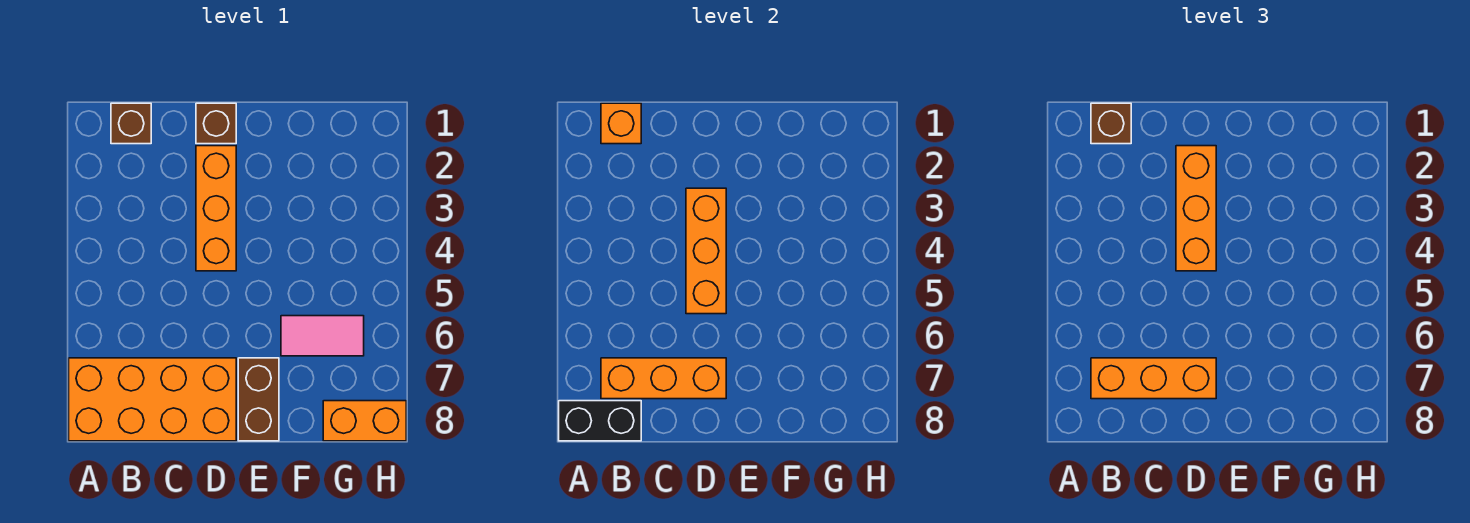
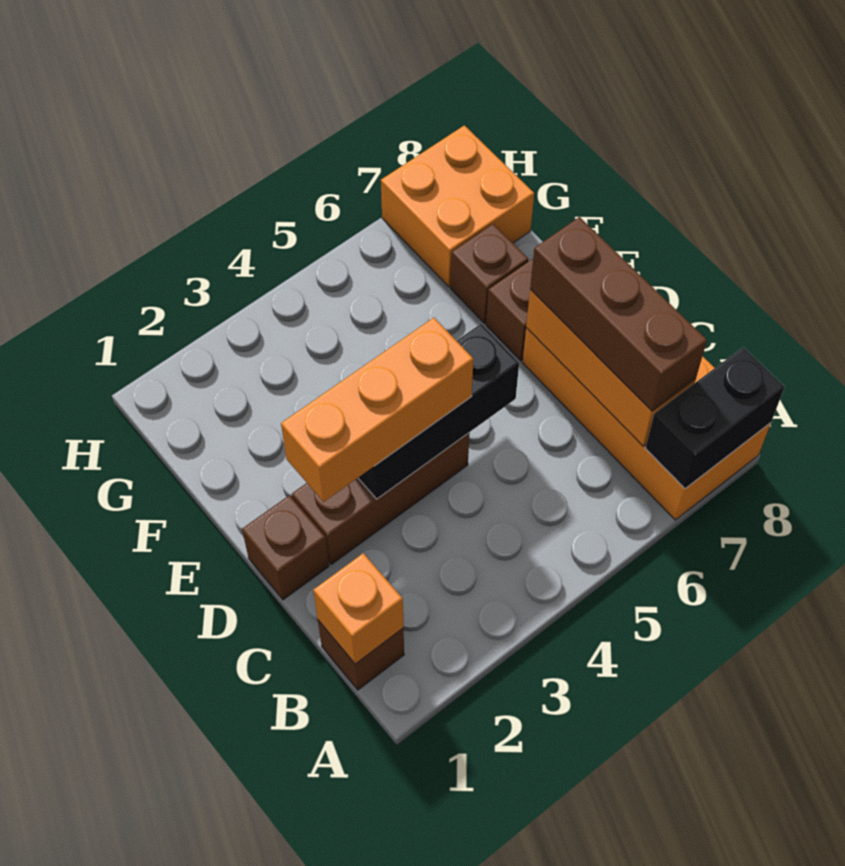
black 1x2 brick [559,401,641,441] -> black 1x2 brick turned to [645,347,785,489]
brown 1x1 brick [1091,103,1131,144] -> brown 1x1 brick moved to [451,224,528,323]
orange 1x3 brick [1091,358,1216,399] -> brown 1x3 brick [530,217,707,411]
orange 1x3 brick [196,146,236,271] -> brown 1x3 brick [292,433,470,565]
orange 1x3 brick [686,188,726,314] -> black 1x3 brick [358,324,519,499]
pink 1x2 tile [281,316,364,356] -> none
orange 1x2 brick [323,401,406,441] -> orange 2x2 brick [381,125,534,287]

